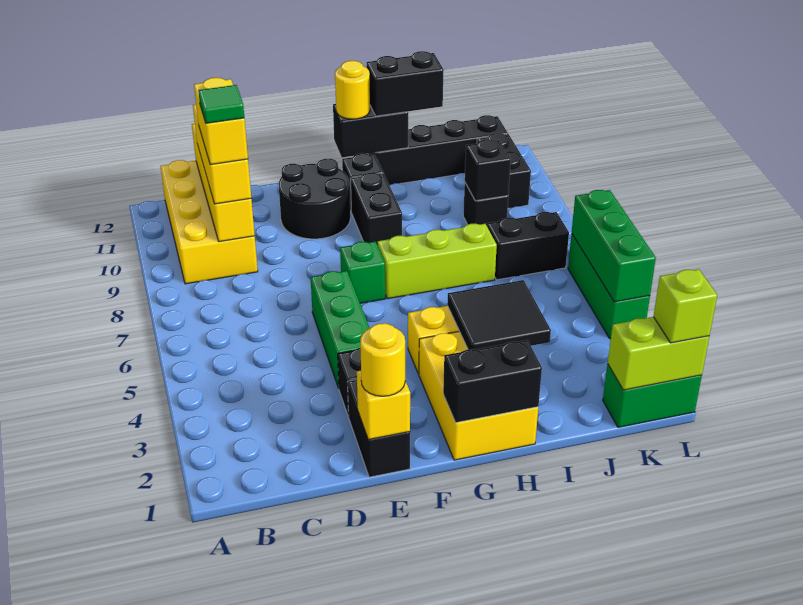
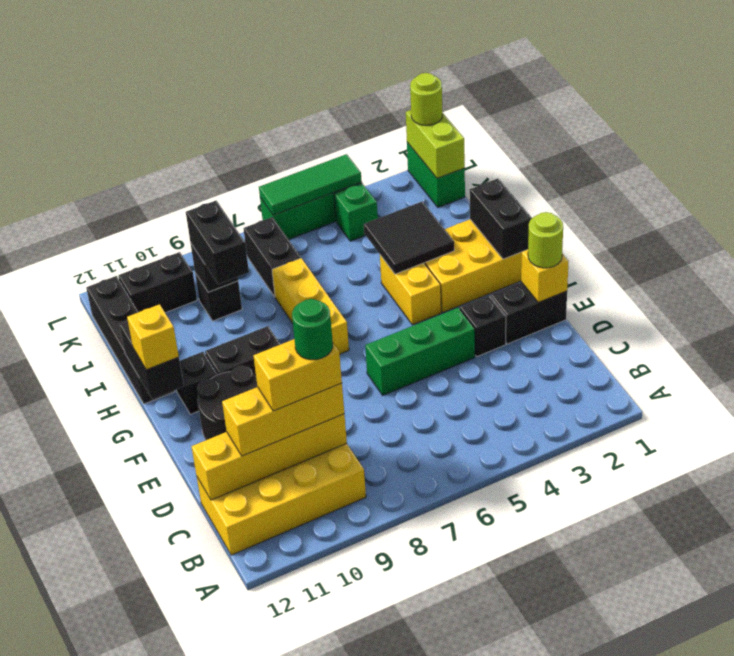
green 1x1 tile [198,85,244,123] -> green 1x1 round brick [292,299,333,360]
yellow 1x1 round brick [360,323,405,396] -> lime 1x1 round brick [528,212,563,268]
green 1x1 brick [340,242,385,303] -> green 1x1 brick moved to [334,183,378,241]
lime 1x3 brick [377,224,497,299] -> yellow 1x3 brick [272,258,349,354]
yellow 1x1 round brick [335,61,370,119] -> yellow 1x1 brick [127,304,179,370]
black 1x2 brick [367,51,444,116] -> black 1x2 brick moved to [186,200,249,284]
lime 1x1 brick [653,269,717,343] -> lime 1x1 round brick [410,73,442,125]
green 1x3 brick [572,190,656,302] -> green 1x3 tile [259,154,362,215]

